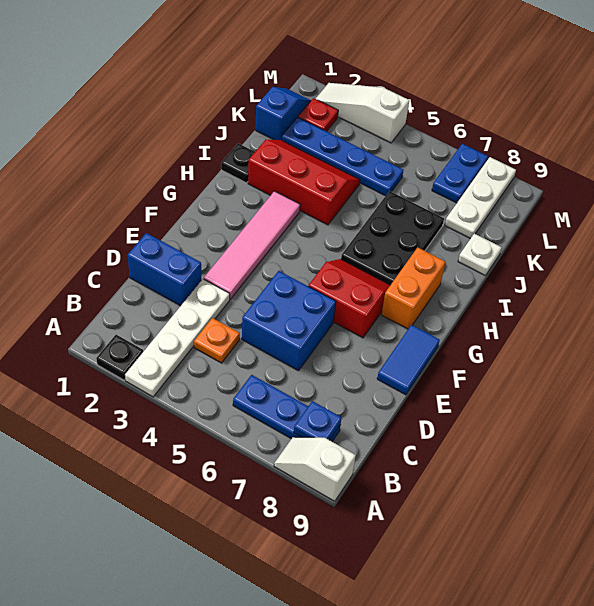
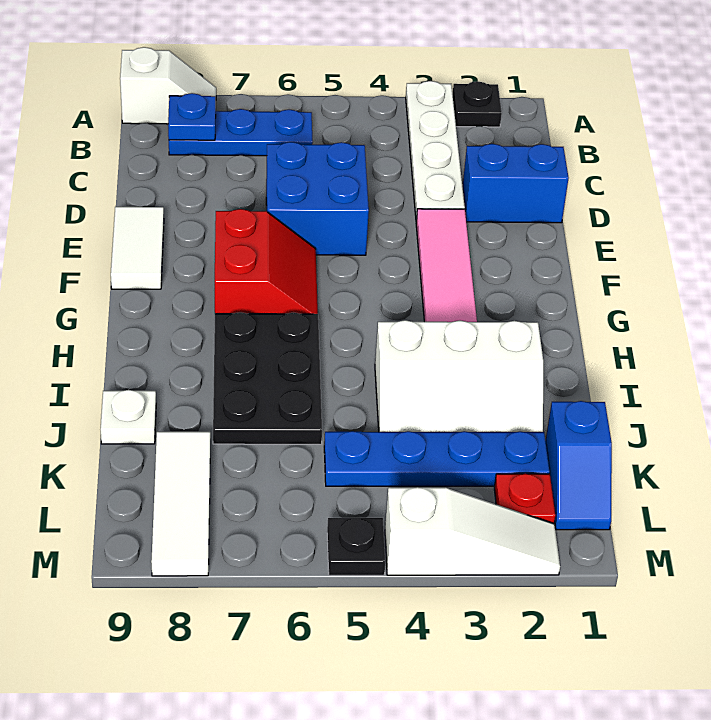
orange 1x1 plate [194,318,240,363] -> none
blue 1x2 tile [377,325,440,395] -> white 1x2 tile [111,207,164,289]
red 2x2 slope [308,259,390,338] -> red 2x2 slope turned to [215,209,318,314]
orange 1x2 brick [381,247,445,329] -> none
black 1x1 plate [221,143,255,183] -> black 1x1 plate moved to [327,518,386,575]
red 2x3 slope [248,140,360,225] -> white 2x3 slope [375,320,543,432]
white 1x3 plate [445,157,516,239] -> white 1x3 tile [151,432,210,576]
blue 1x2 plate [432,144,488,203] -> none

